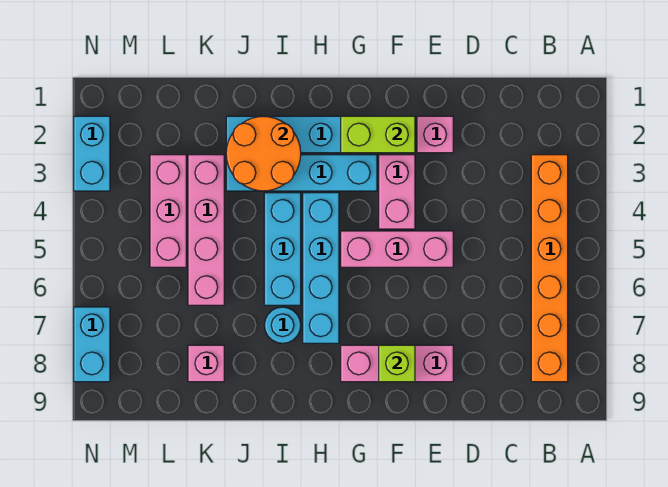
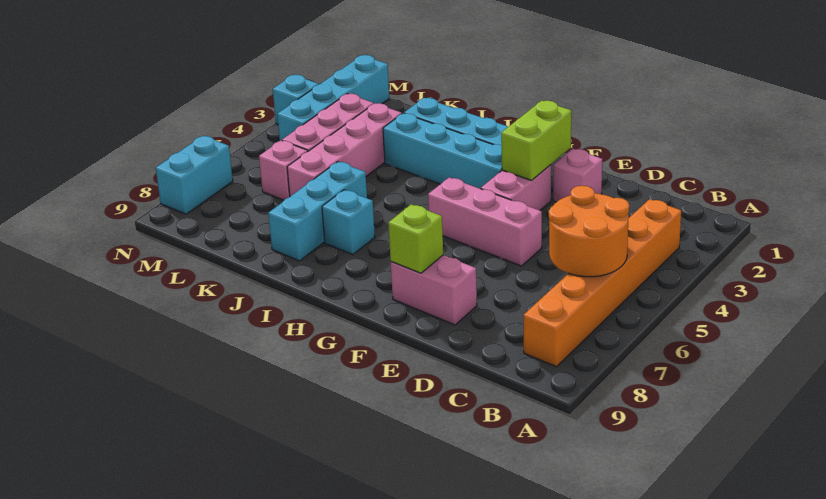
pink 1x3 brick [341,345,453,382] -> pink 1x2 brick [391,255,477,325]
lime 1x2 brick [341,116,415,153] -> lime 1x2 brick turned to [501,101,571,181]
cyan 1x4 brick [303,193,339,343] -> cyan 1x4 brick moved to [277,55,389,141]
orange 2x2 round brick [226,116,301,191] -> orange 2x2 round brick moved to [549,186,629,277]
cyan 1x3 brick [264,193,301,305] -> cyan 1x3 brick moved to [268,162,367,261]
cyan 1x1 round brick [264,307,301,343] -> cyan 1x1 brick [322,190,375,255]
pink 1x1 brick [188,345,224,382] -> pink 1x1 brick moved to [259,140,308,200]
cyan 1x2 brick [74,116,110,191] -> cyan 1x1 brick [273,75,319,124]

